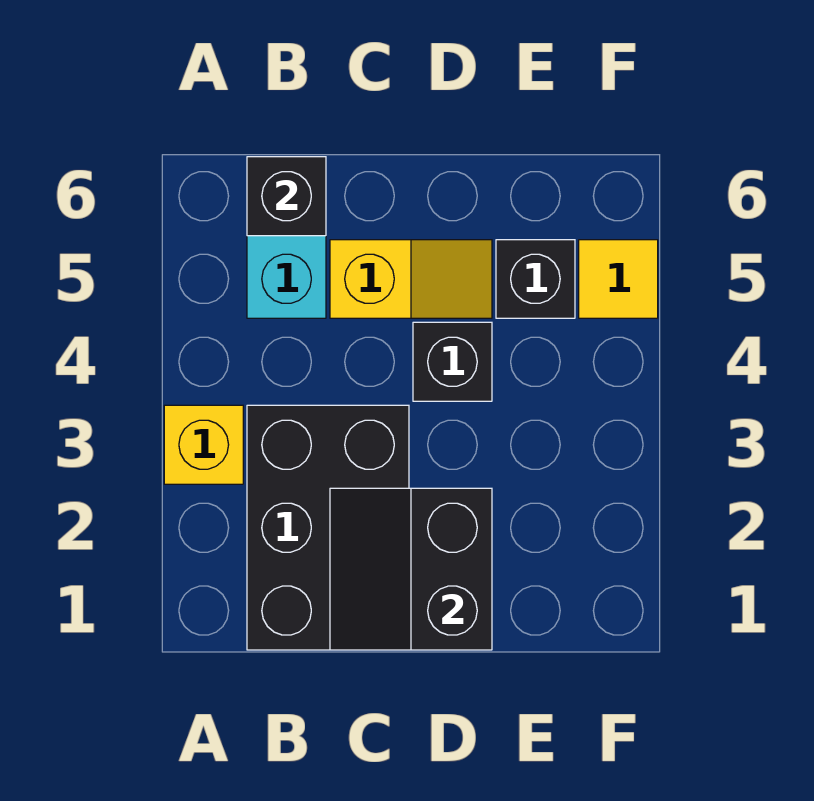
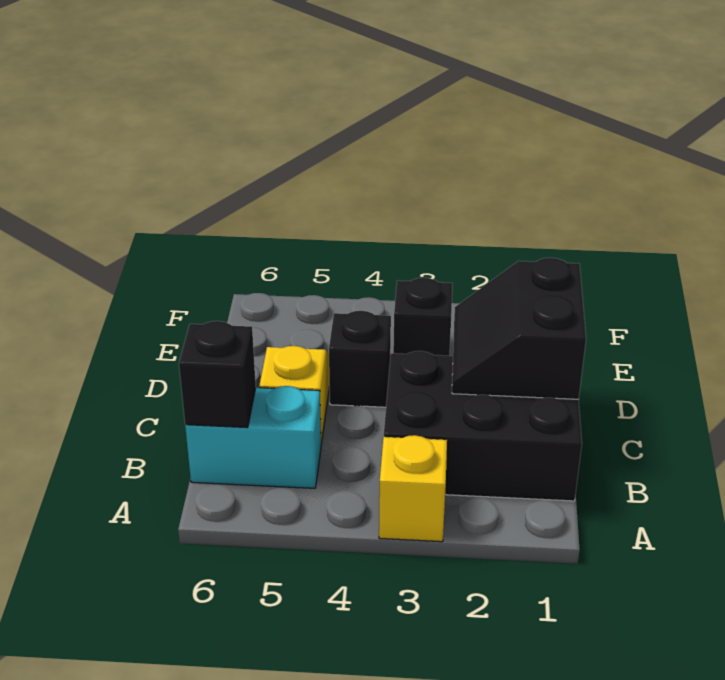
black 2x2 slope [330,488,492,650] -> black 2x2 slope turned to [452,258,586,399]
black 1x1 brick [496,240,575,318] -> black 1x1 brick moved to [393,278,453,356]
yellow 1x1 tile [579,240,658,318] -> none

